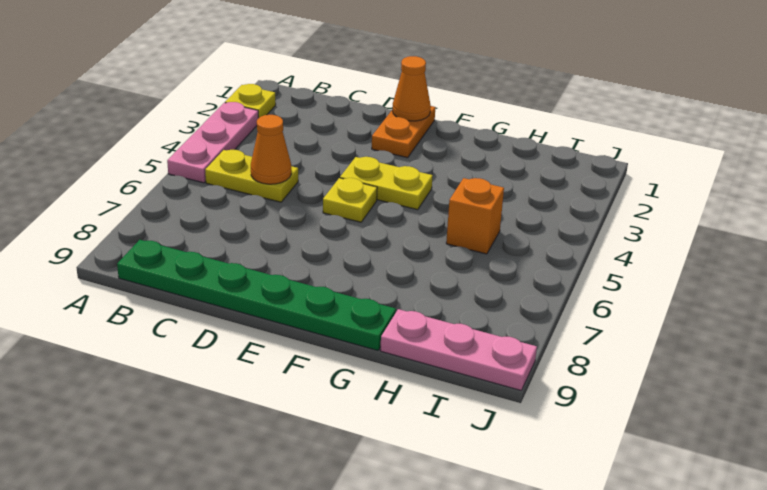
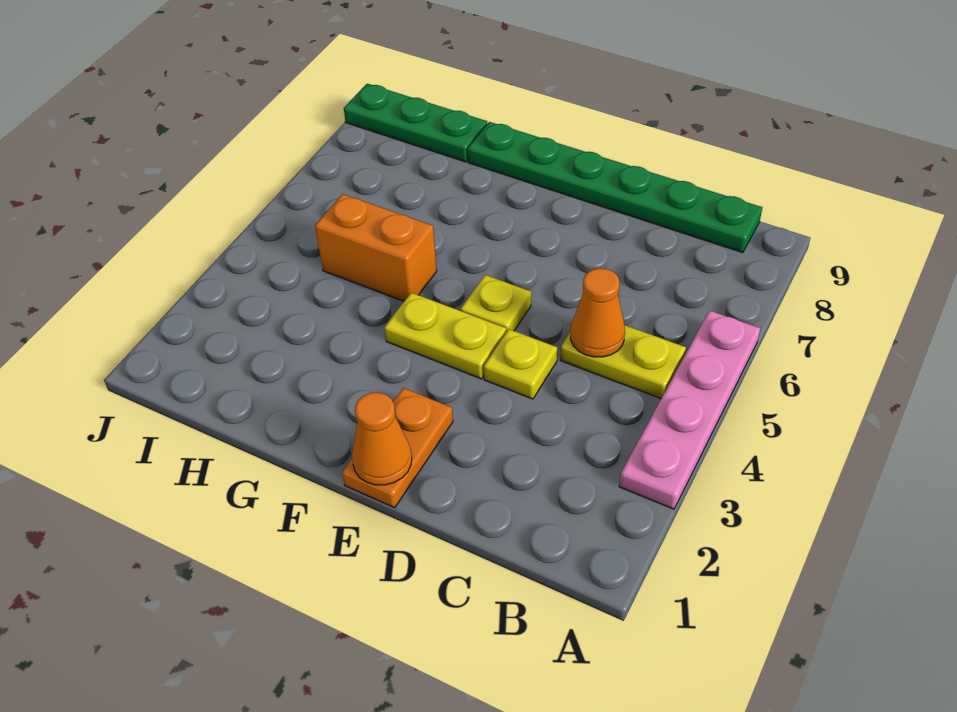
yellow 1x1 plate [225,84,276,118] -> yellow 1x1 plate moved to [484,329,557,399]
pink 1x3 plate [167,102,258,183] -> pink 1x4 plate [619,311,760,509]
orange 1x1 brick [446,178,504,254] -> orange 1x2 brick [315,194,437,301]
pink 1x3 plate [380,309,537,390] -> green 1x3 plate [344,84,487,162]

